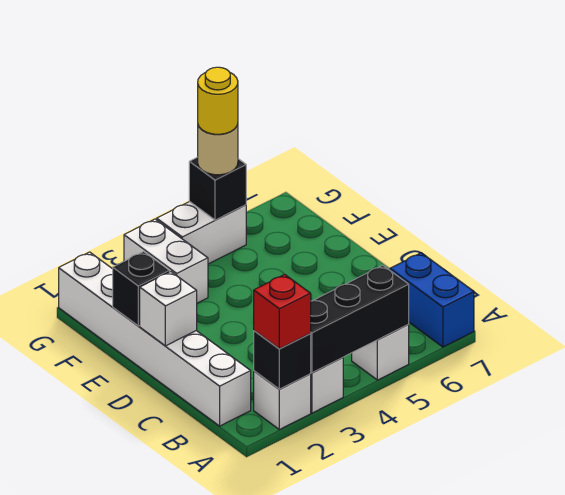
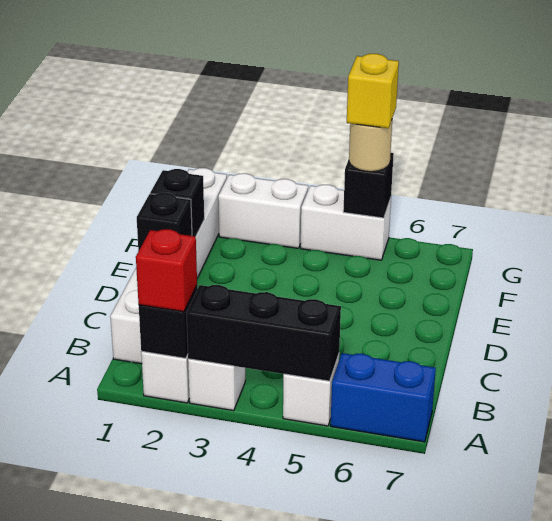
blue 1x2 brick [390,253,474,347] -> blue 1x2 brick turned to [331,353,436,442]
white 1x1 brick [140,272,197,346] -> black 1x1 brick [137,193,192,251]
white 1x2 brick [124,219,208,303] -> white 1x2 brick turned to [218,173,308,248]
yellow 1x1 round brick [198,67,238,134] -> yellow 1x1 brick [347,54,399,128]

